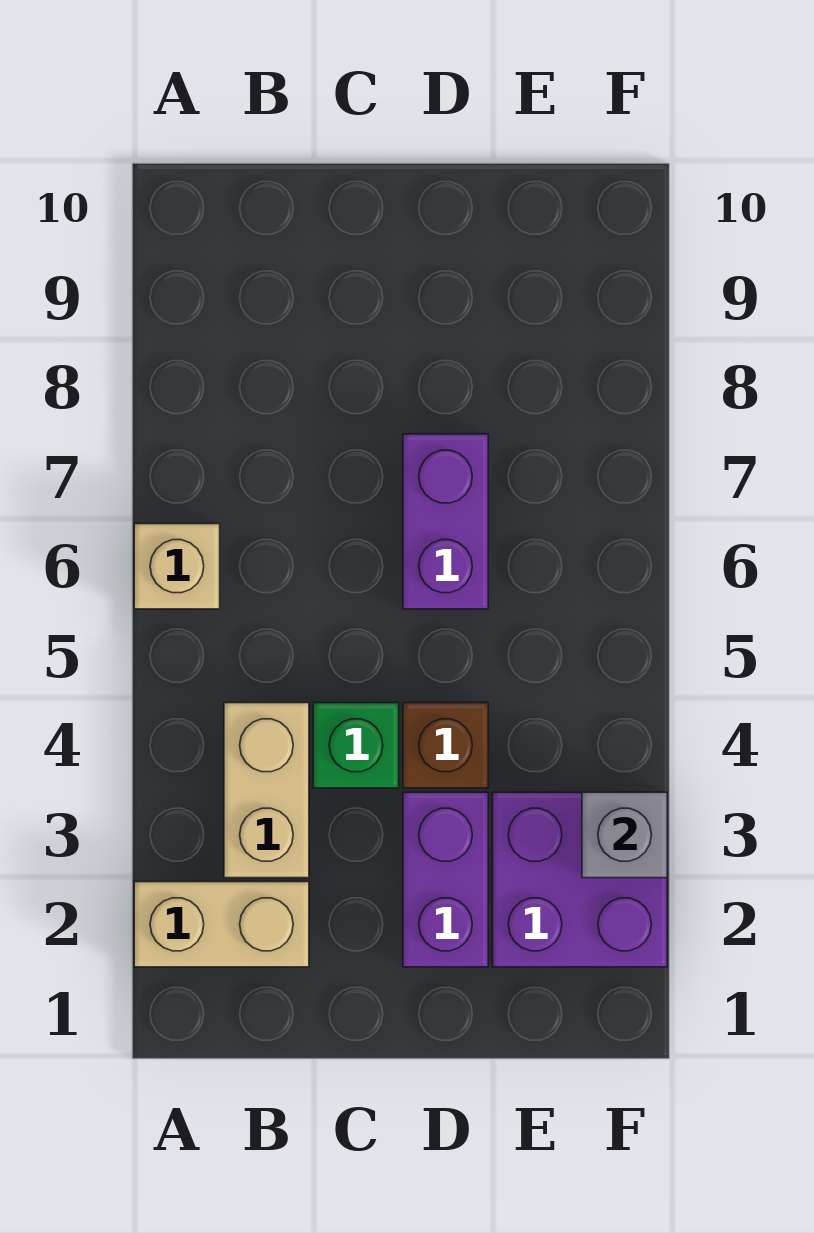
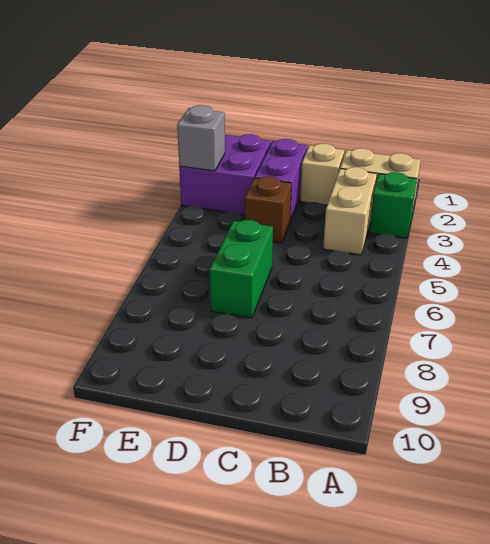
tan 1x1 brick [134,524,220,609] -> tan 1x1 brick moved to [300,144,344,205]
green 1x1 brick [313,703,399,788] -> green 1x1 brick moved to [370,172,417,238]
purple 1x2 brick [403,434,488,609] -> green 1x2 brick [210,220,273,318]

